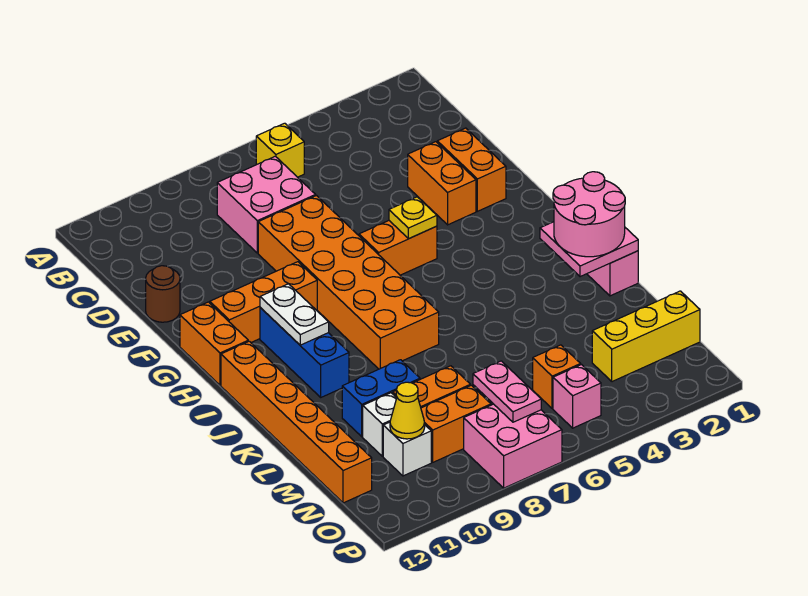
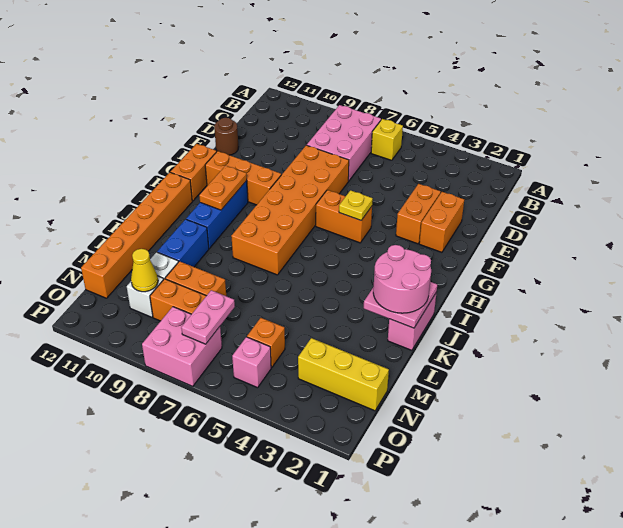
pink 2x2 brick [217,156,316,253] -> pink 2x3 brick [307,105,381,181]
white 1x2 plate [260,284,329,345] -> orange 1x2 plate [199,165,247,210]
blue 1x2 brick [342,360,420,437] -> blue 1x2 brick turned to [157,219,209,267]

